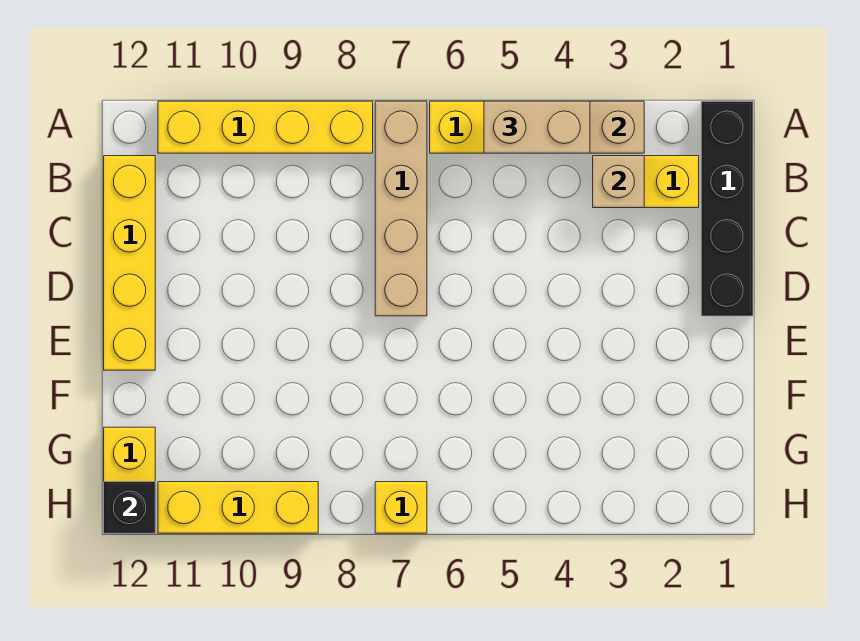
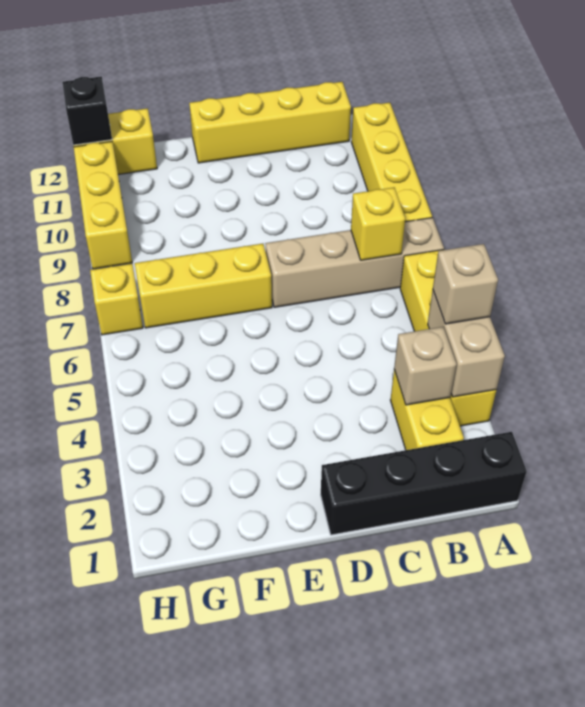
tan 1x2 brick [484,101,590,153] -> tan 1x1 brick [433,244,498,324]
none -> yellow 1x1 brick [351,187,405,260]
none -> yellow 1x3 brick [135,244,272,328]

